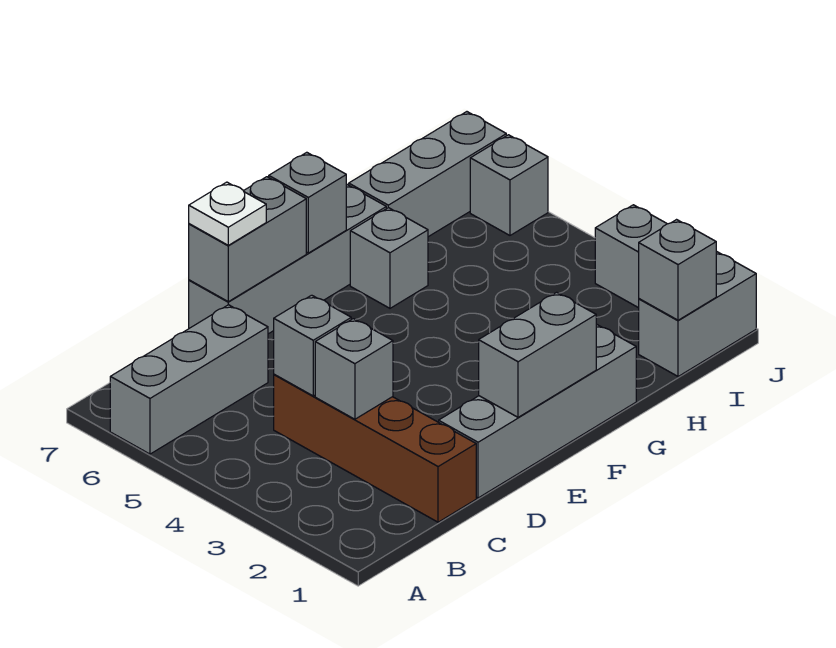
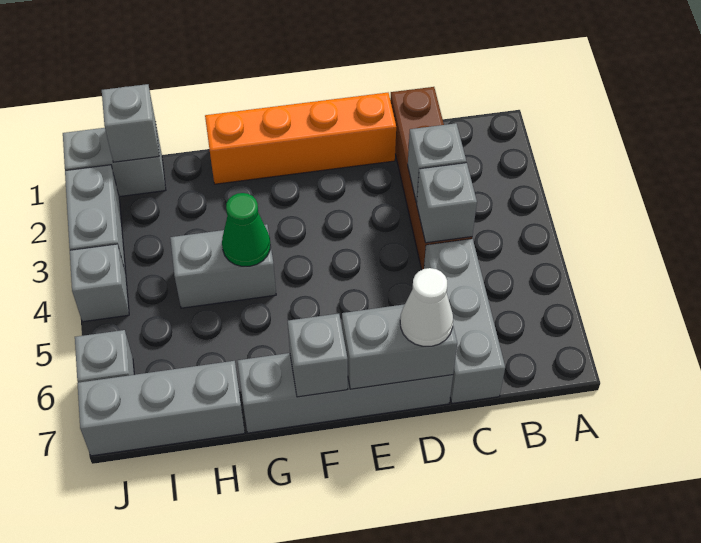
grey 1x3 brick [110,305,268,454] -> grey 1x3 brick turned to [424,239,505,403]
grey 1x4 brick [439,324,636,498] -> orange 1x4 brick [205,93,396,184]
white 1x1 plate [189,182,266,245] -> white 1x1 cone [400,268,453,346]
grey 1x2 brick [479,292,596,417] -> grey 1x2 brick moved to [170,224,276,308]
none -> green 1x1 cone [222,193,270,266]
grey 1x1 brick [350,208,428,308] -> grey 1x1 brick moved to [70,244,129,322]

